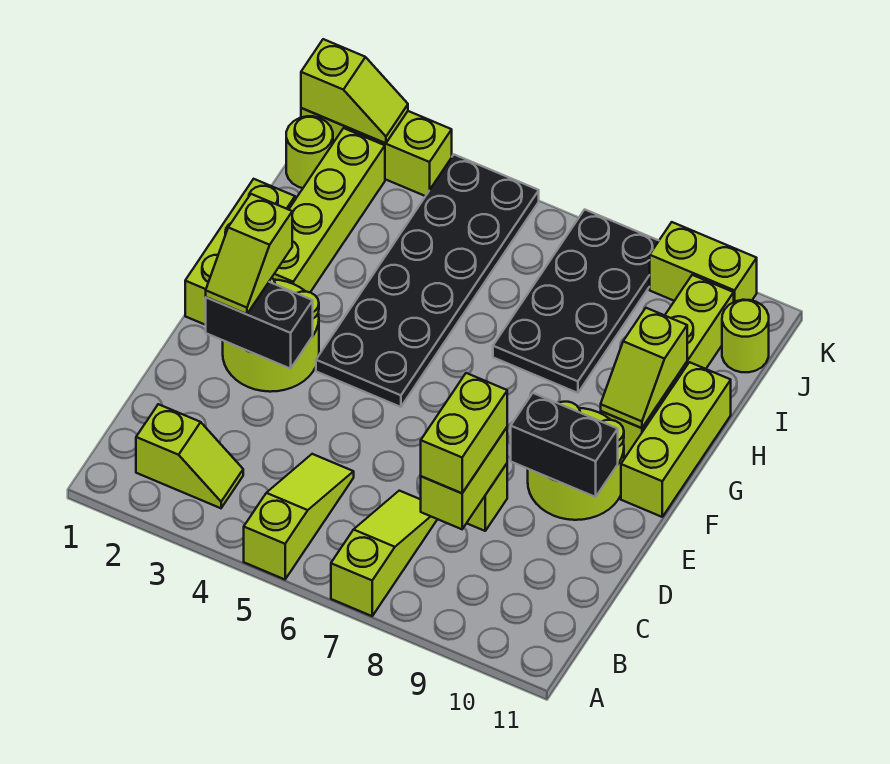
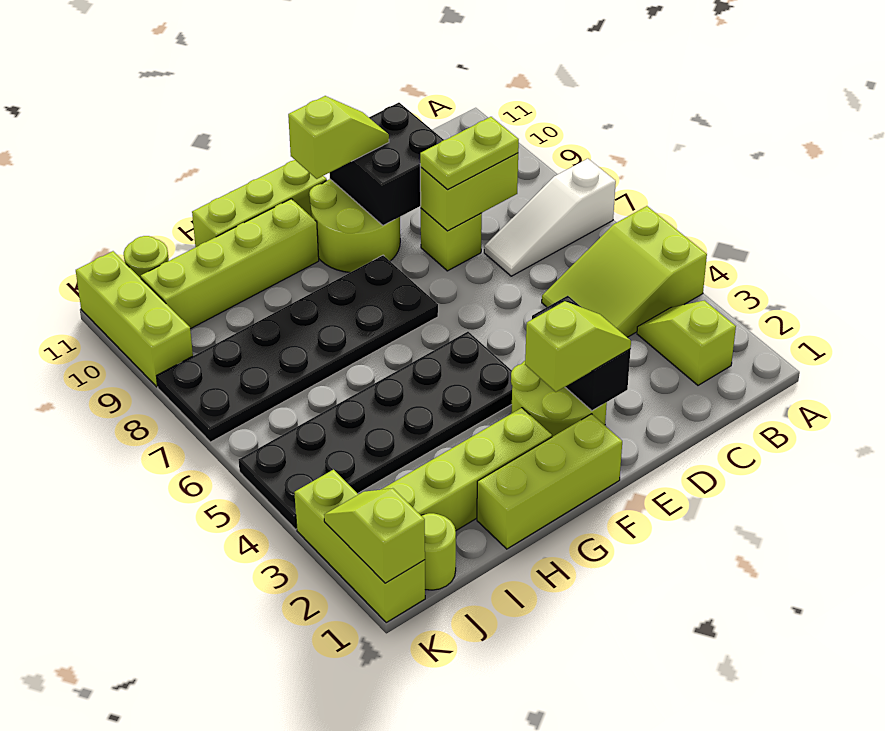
lime 1x3 slope [244,454,354,579] -> lime 2x3 slope [542,206,707,337]
lime 1x3 slope [331,491,437,616] -> white 1x3 slope [484,159,616,276]
lime 1x2 brick [421,373,507,493] -> lime 1x2 plate [420,117,519,189]
black 1x2 brick [511,393,618,497] -> black 2x2 brick [329,103,444,226]
lime 1x2 slope [601,308,687,428] -> lime 1x2 slope moved to [288,96,389,179]
black 2x4 plate [493,209,659,393] -> black 2x6 plate [157,255,438,442]
lime 1x2 brick [650,222,757,302] -> lime 1x3 brick [76,251,193,387]

